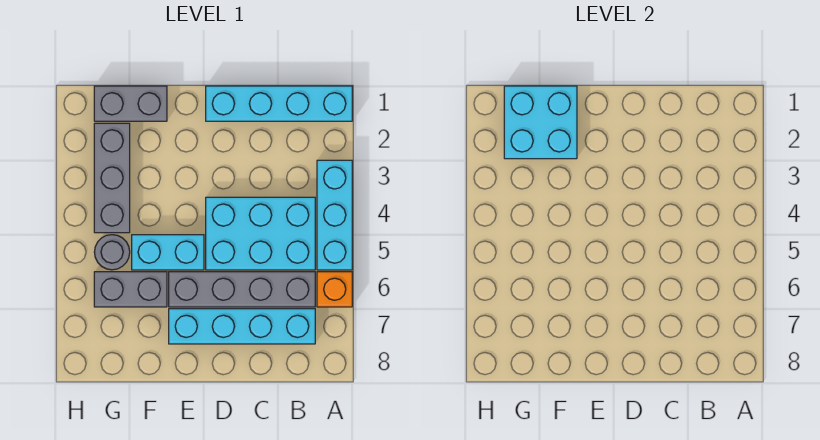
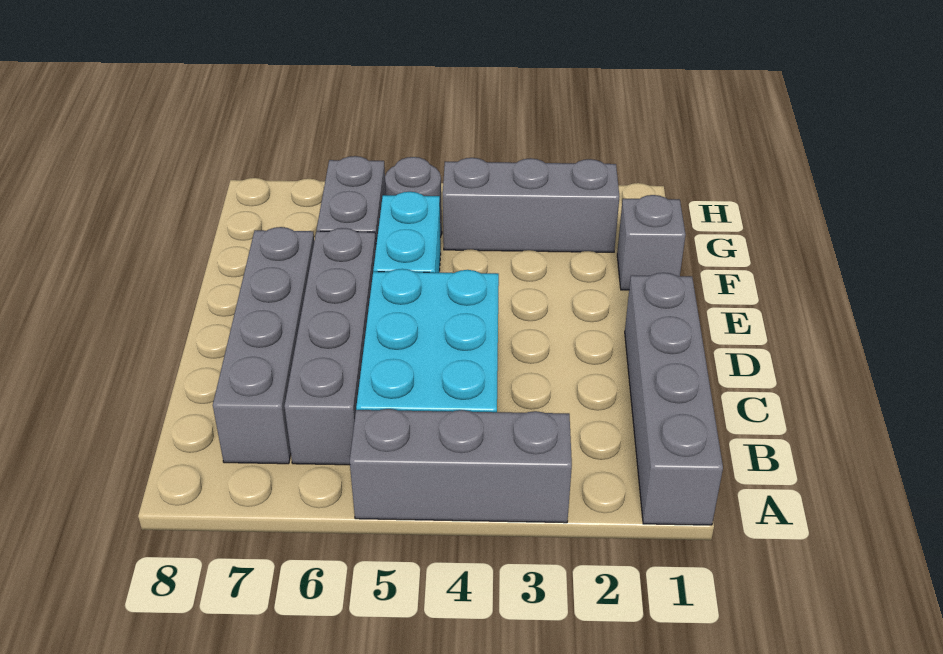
cyan 1x4 brick [206,86,352,121] -> grey 1x4 brick [625,273,723,525]
cyan 1x3 brick [317,160,352,270] -> grey 1x3 brick [350,409,572,523]
orange 1x1 brick [317,272,352,307] -> none
cyan 1x4 brick [169,309,315,344] -> grey 1x4 brick [213,227,314,464]
grey 1x2 brick [94,86,167,121] -> grey 1x1 brick [617,195,686,290]
cyan 2x2 brick [504,86,577,159] -> none

